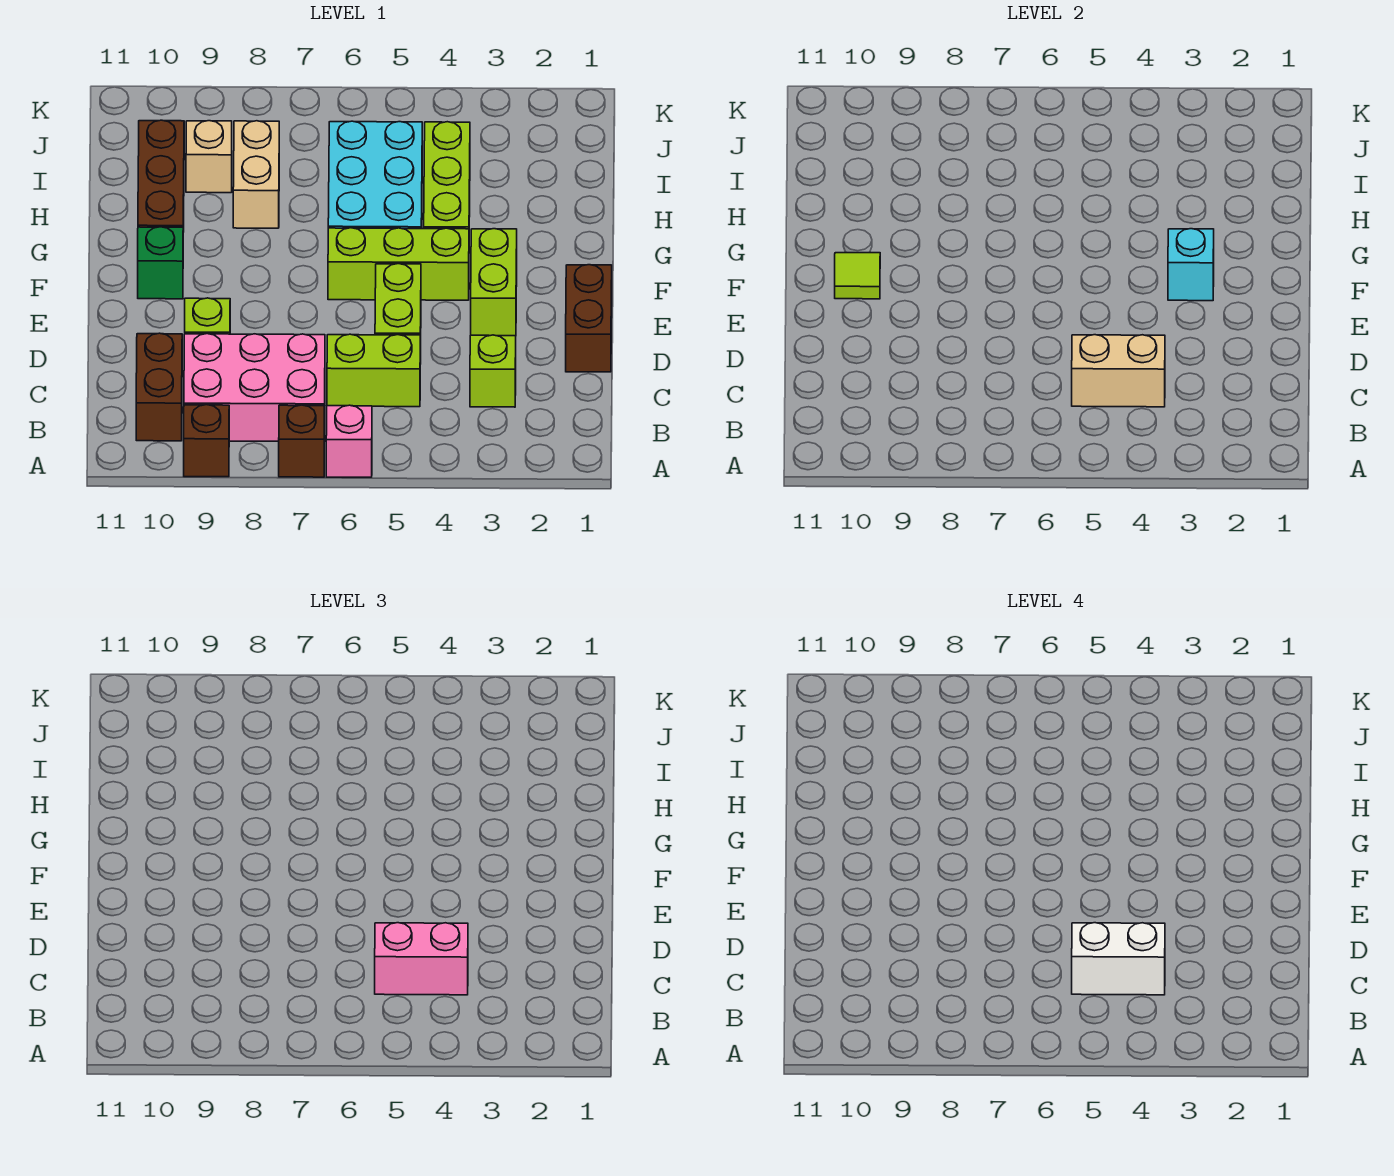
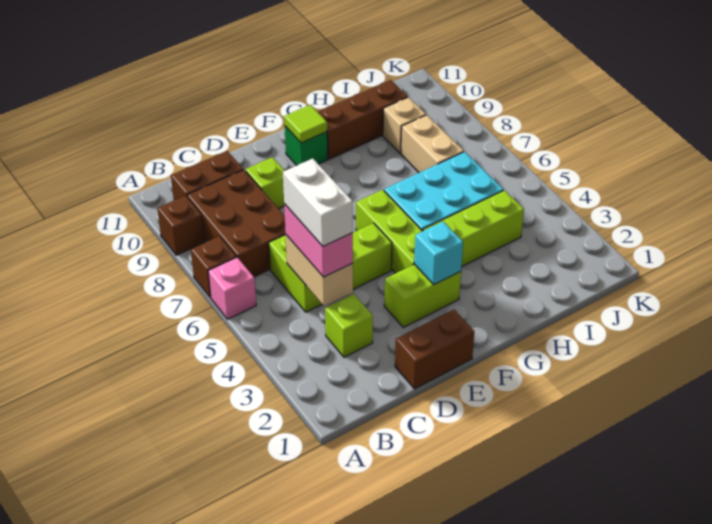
pink 2x3 brick [184,334,325,441] -> brown 2x3 brick [187,170,286,277]
tan 1x2 brick [233,121,279,228] -> tan 1x2 brick turned to [401,115,464,173]

